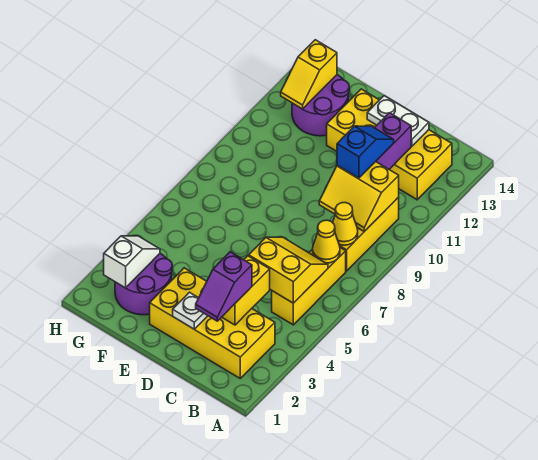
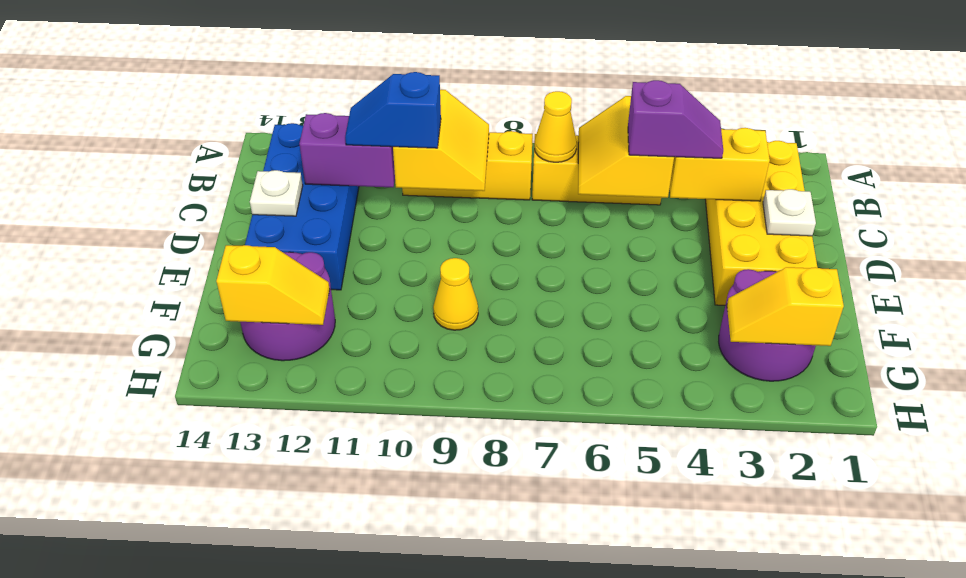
yellow 1x1 cone [333,203,358,245] -> yellow 1x1 cone moved to [433,258,478,330]
yellow 2x4 brick [327,89,452,200] -> blue 2x4 brick [245,123,359,290]
purple 1x2 slope [196,252,252,321] -> purple 1x2 slope moved to [628,80,723,158]
white 1x2 plate [367,96,429,146] -> white 1x1 plate [250,170,303,216]
white 1x2 slope [104,236,160,288] -> yellow 1x2 slope [727,267,844,346]

